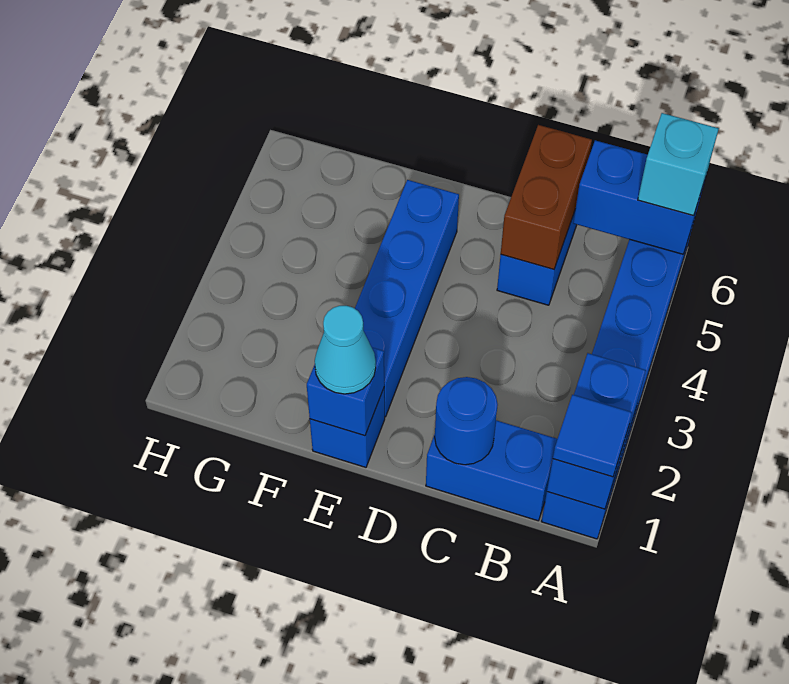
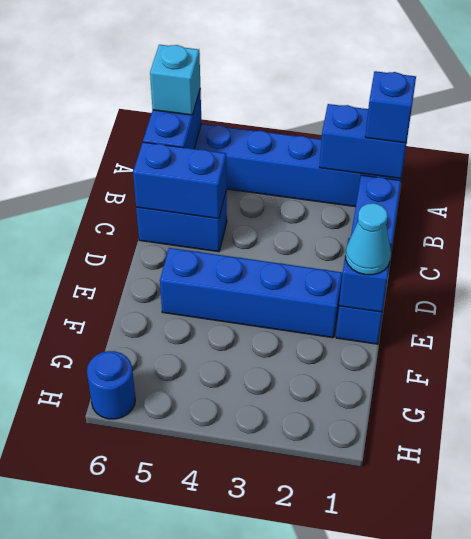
blue 1x1 tile [553,395,632,477] -> blue 1x1 brick [365,71,416,143]
blue 1x1 round brick [435,377,498,465] -> blue 1x1 round brick moved to [87,351,135,419]
brown 1x2 brick [501,125,592,269] -> blue 1x2 brick [133,142,227,219]

